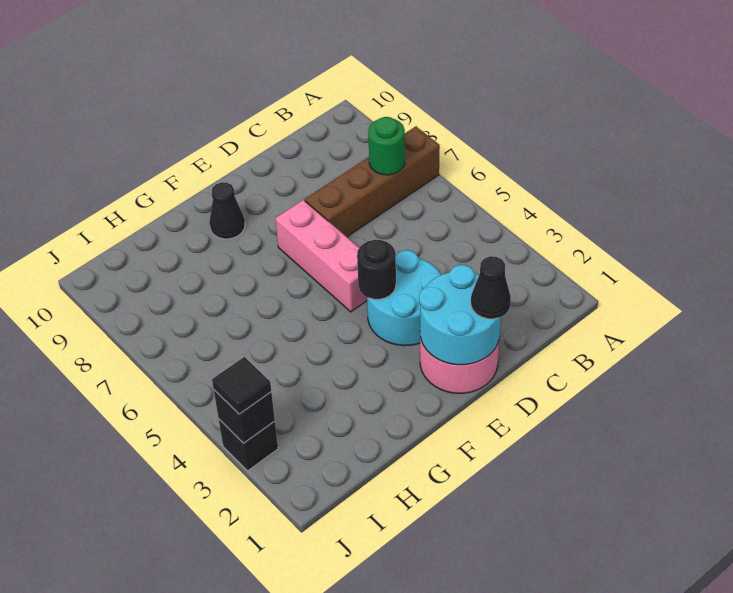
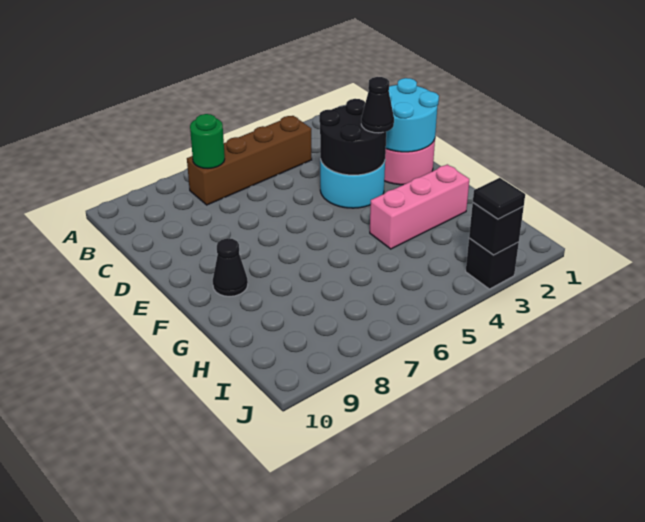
brown 1x4 brick [305,126,440,237] -> brown 1x4 brick turned to [187,116,312,205]
black 1x1 cone [471,256,511,319] -> black 1x1 cone moved to [361,77,394,133]
black 1x1 round brick [357,240,396,299] -> black 2x2 round brick [319,99,386,175]
pink 1x3 brick [275,200,367,312] -> pink 1x3 brick moved to [370,164,469,249]

